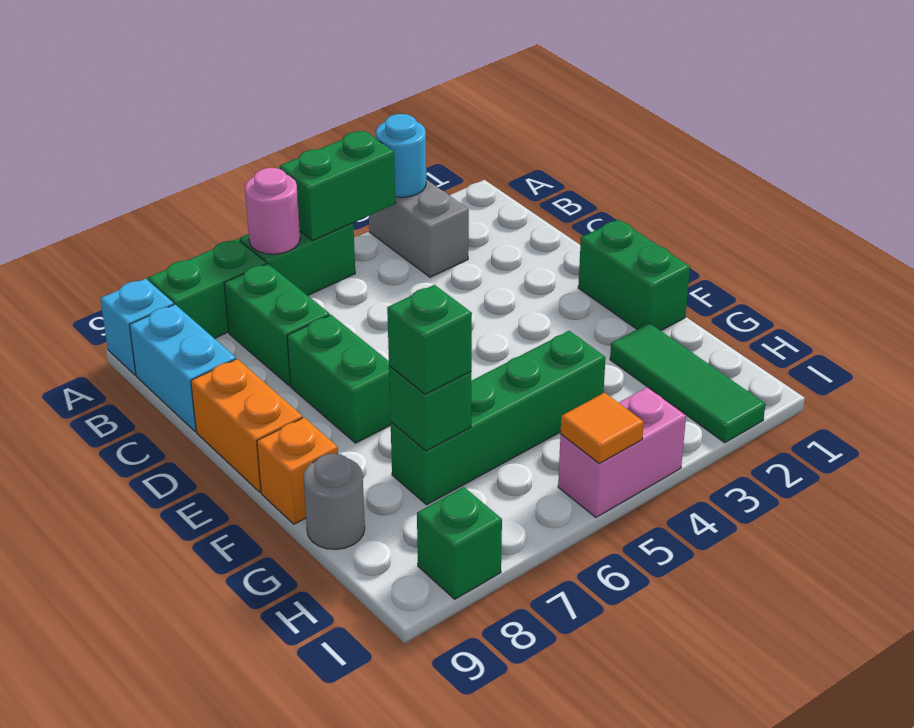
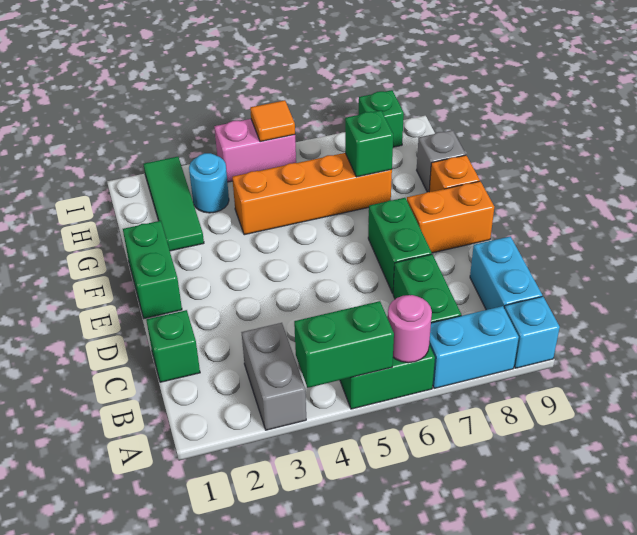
cyan 1x1 round brick [376,114,426,197] -> cyan 1x1 round brick moved to [189,153,229,213]
green 1x2 brick [148,239,266,339] -> cyan 1x2 brick [429,306,519,389]
orange 1x2 brick [191,359,303,492] -> orange 1x2 brick turned to [407,181,494,253]
green 1x4 brick [391,331,606,505] -> orange 1x4 brick [232,153,392,235]
green 1x1 brick [387,285,472,394] -> green 1x1 brick moved to [146,310,200,382]
grey 1x1 round brick [303,454,365,550] -> grey 1x1 brick [417,130,466,192]

